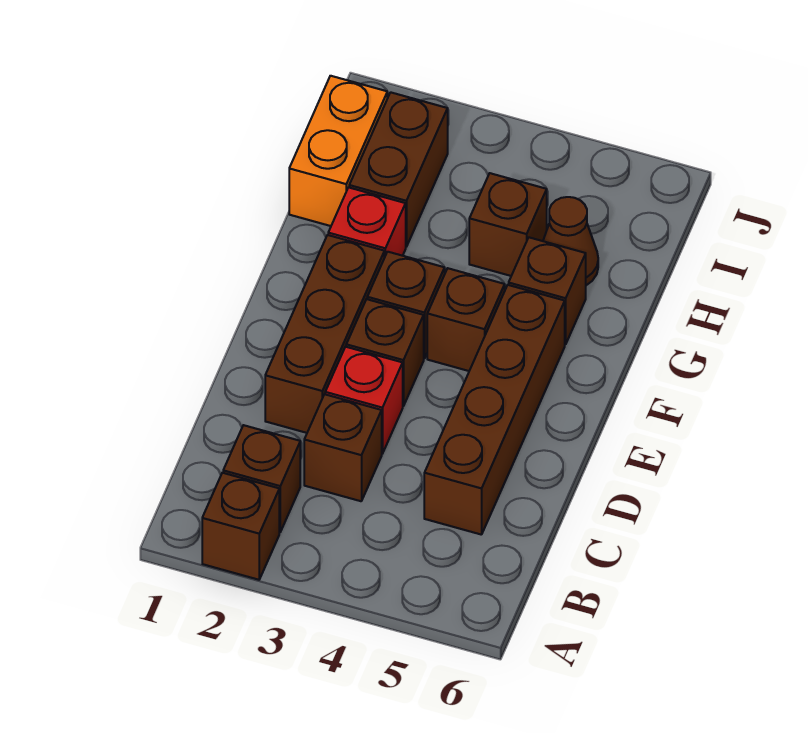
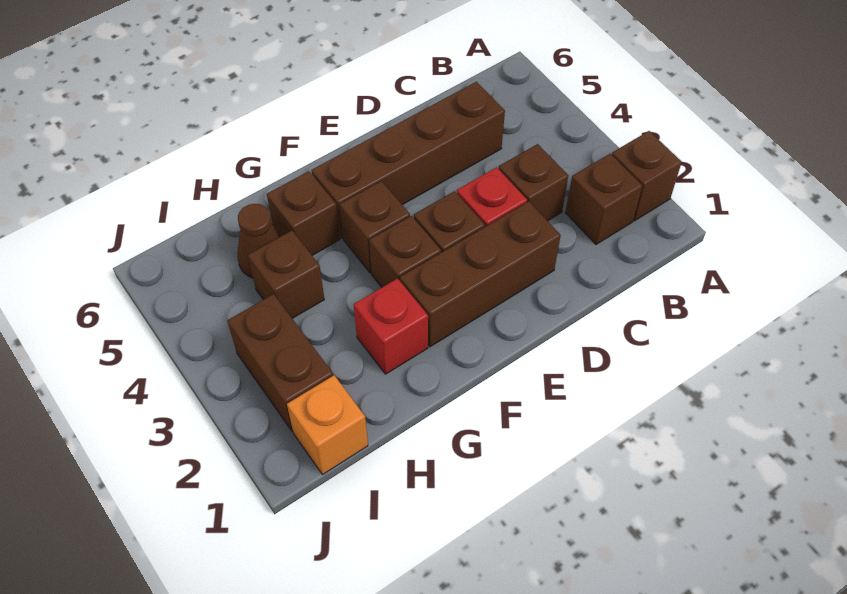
orange 1x2 brick [289,76,387,226] -> orange 1x1 brick [287,375,368,475]
brown 1x2 brick [349,92,448,247] -> brown 1x2 brick turned to [227,294,333,432]

